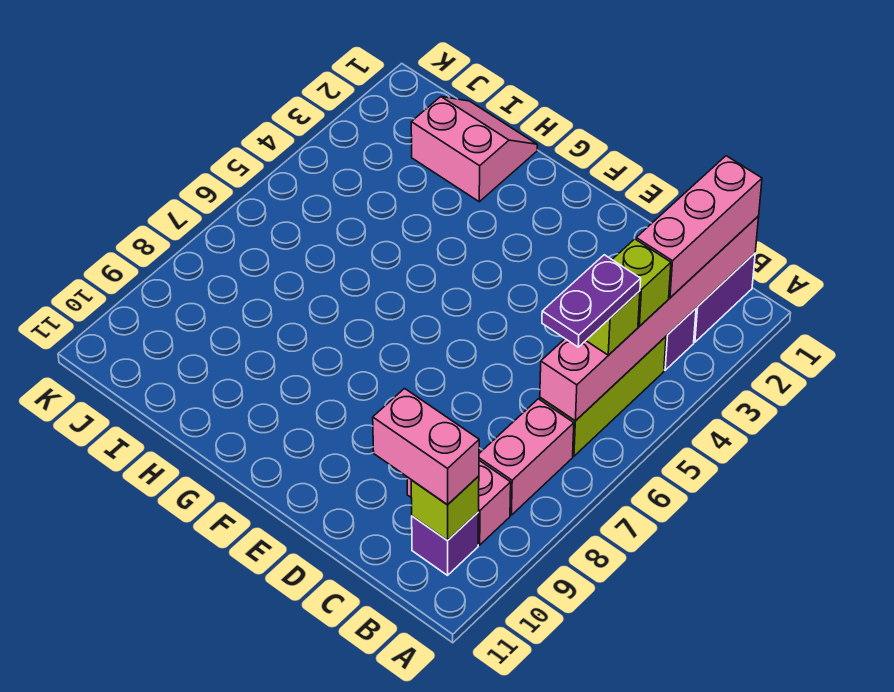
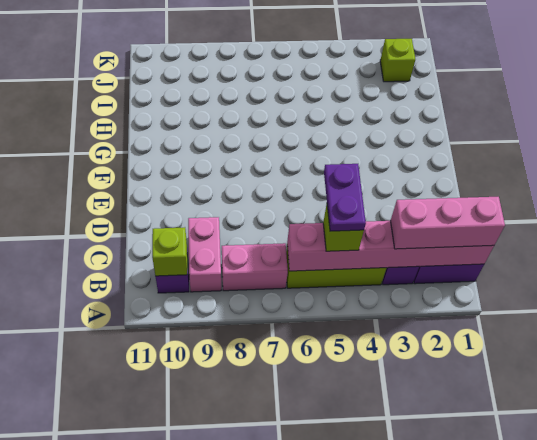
lime 1x1 brick [612,239,671,326] -> lime 1x1 brick moved to [380,39,415,82]
purple 1x2 plate [542,255,641,347] -> purple 1x2 plate turned to [324,164,366,231]
pink 1x2 brick [373,389,479,505] -> none
pink 2x2 slope [411,97,537,202] -> none

